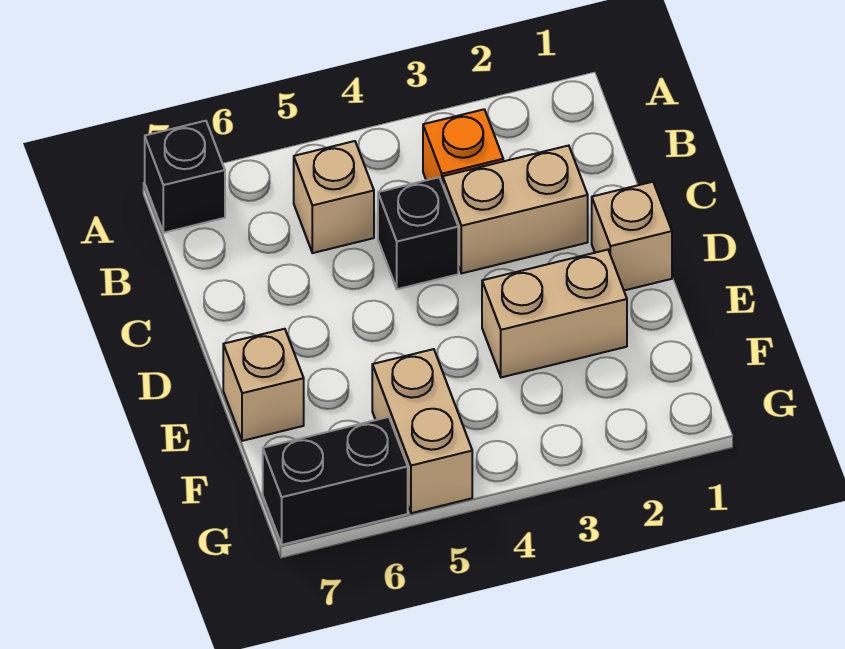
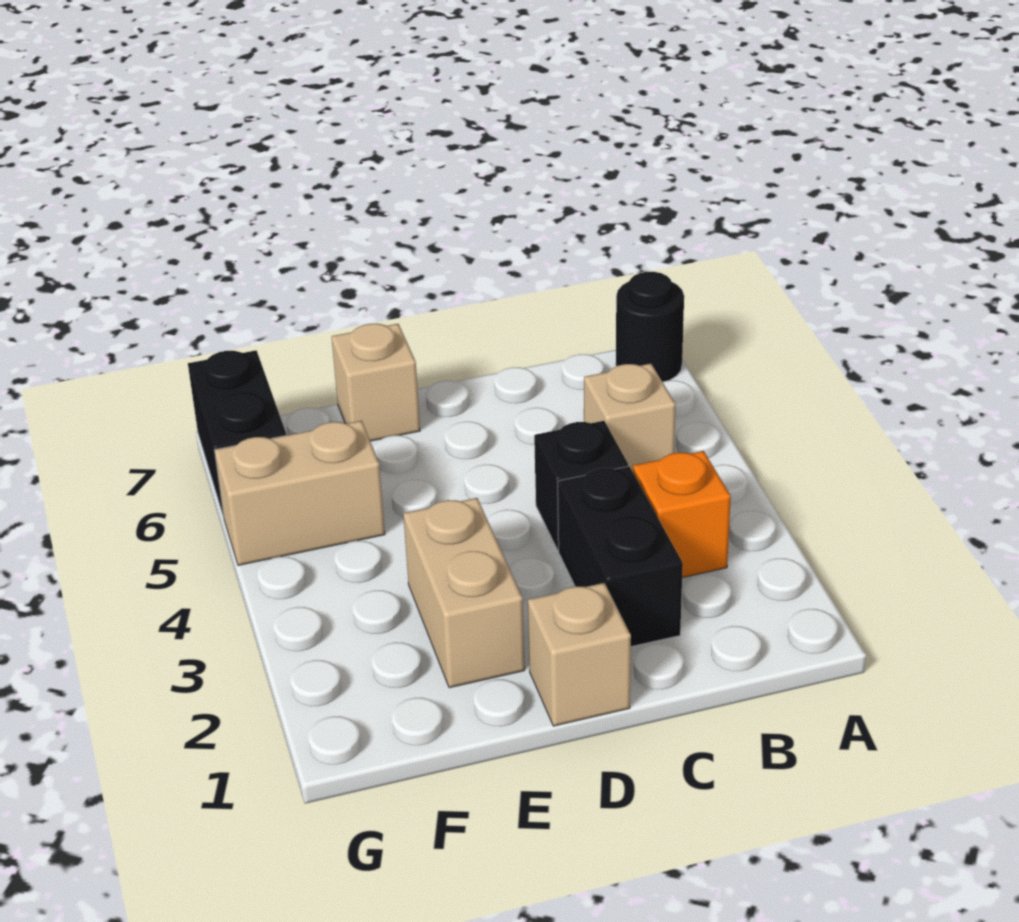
black 1x1 brick [145,121,225,233] -> black 1x1 round brick [616,272,684,382]
tan 1x2 brick [443,146,588,273] -> black 1x2 brick [558,466,683,647]

